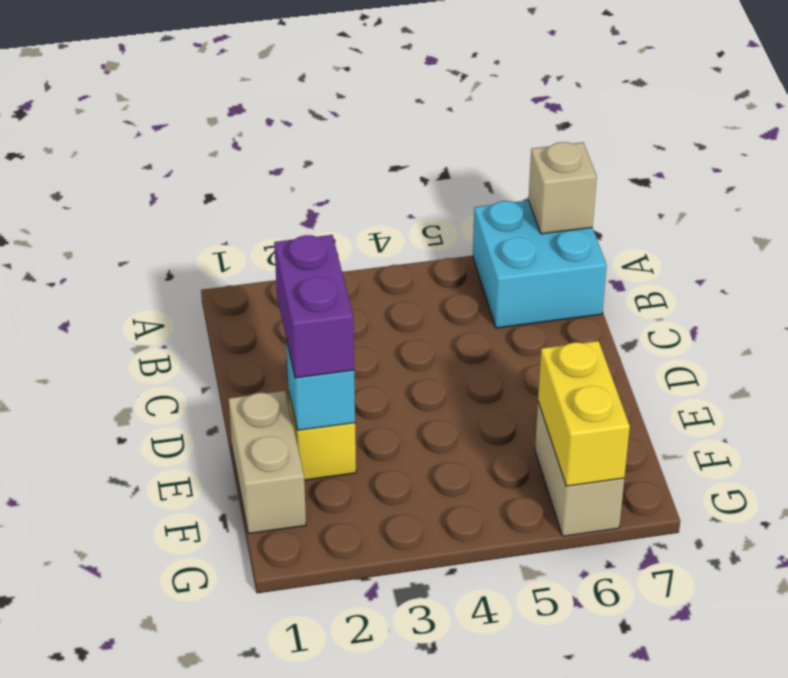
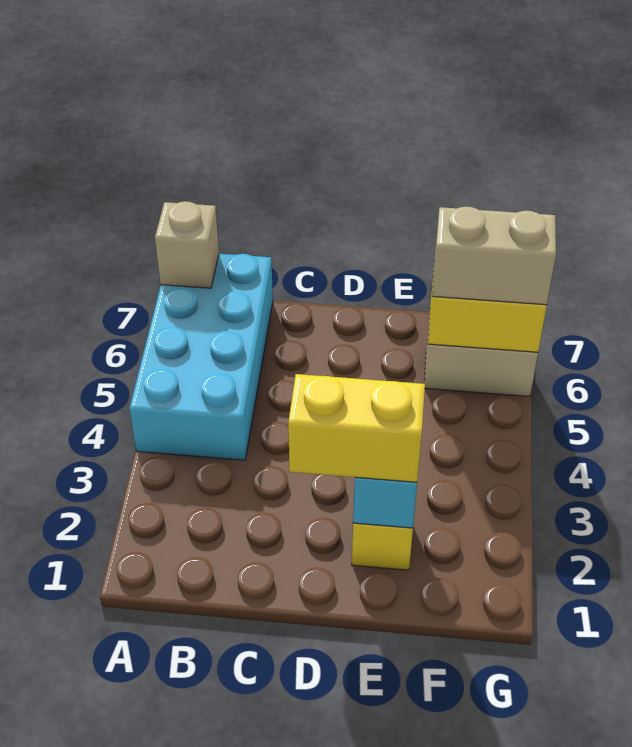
cyan 2x2 brick [473,200,607,328] -> cyan 2x4 brick [129,254,273,460]
purple 1x2 brick [274,235,354,378] -> yellow 1x2 brick [288,374,425,482]
tan 1x2 brick [229,391,306,534] -> tan 1x2 brick moved to [432,206,556,305]

